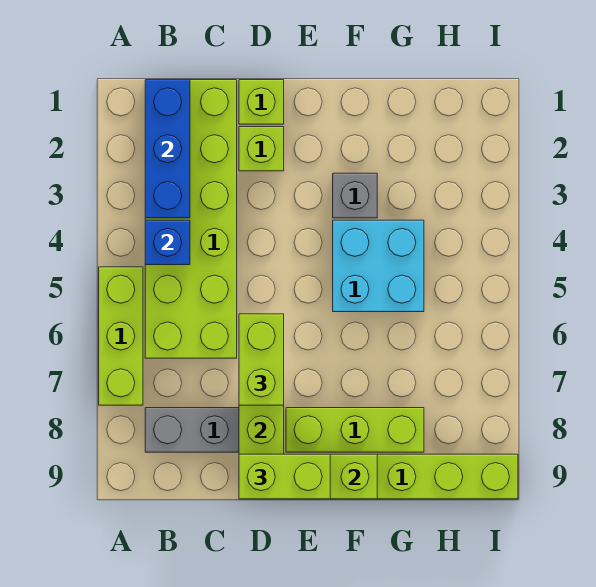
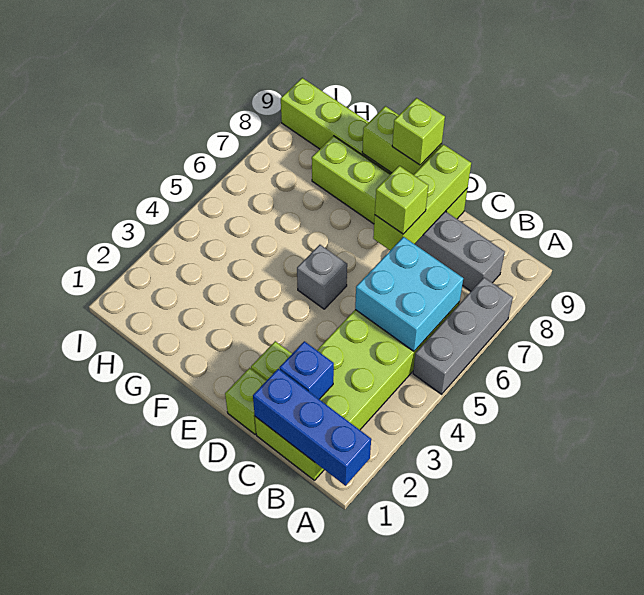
lime 1x3 brick [99,267,143,405] -> grey 1x3 brick [413,277,513,394]
blue 1x3 brick [145,80,190,218] -> blue 1x3 brick turned to [253,369,371,486]
blue 1x1 brick [145,220,190,265] -> blue 1x1 brick moved to [279,341,334,399]
lime 1x2 brick [239,314,284,405] -> lime 1x1 brick [375,166,428,234]
lime 1x2 brick [239,454,330,499] -> lime 1x1 brick [392,98,445,165]
grey 1x1 brick [333,173,377,218] -> grey 1x1 brick moved to [297,245,347,309]
cyan 2x2 brick [333,220,424,312] -> cyan 2x2 brick moved to [355,237,463,351]

